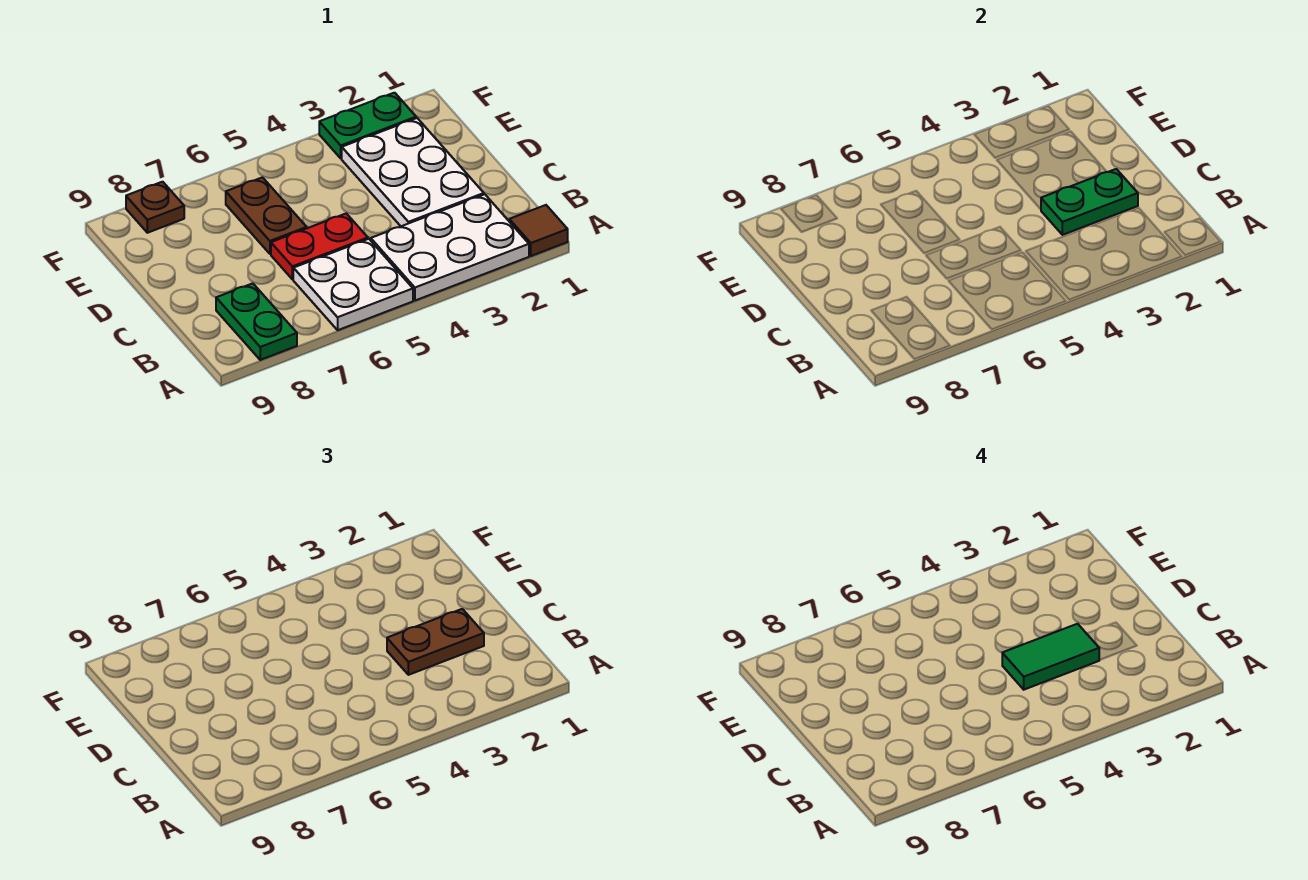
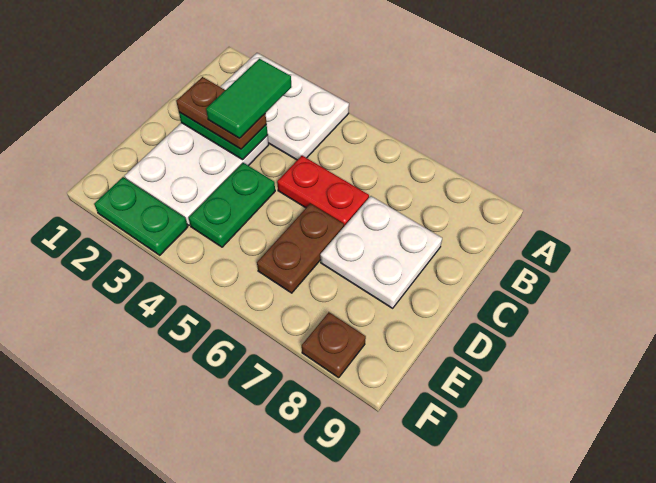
brown 1x1 tile [509,205,568,256] -> none
white 2x2 plate [293,239,413,330] -> white 2x2 plate moved to [320,196,442,308]
green 1x2 plate [216,283,297,360] -> green 1x2 plate moved to [189,163,275,247]
green 1x2 tile [1002,624,1099,690] -> green 1x2 tile turned to [206,59,291,138]

